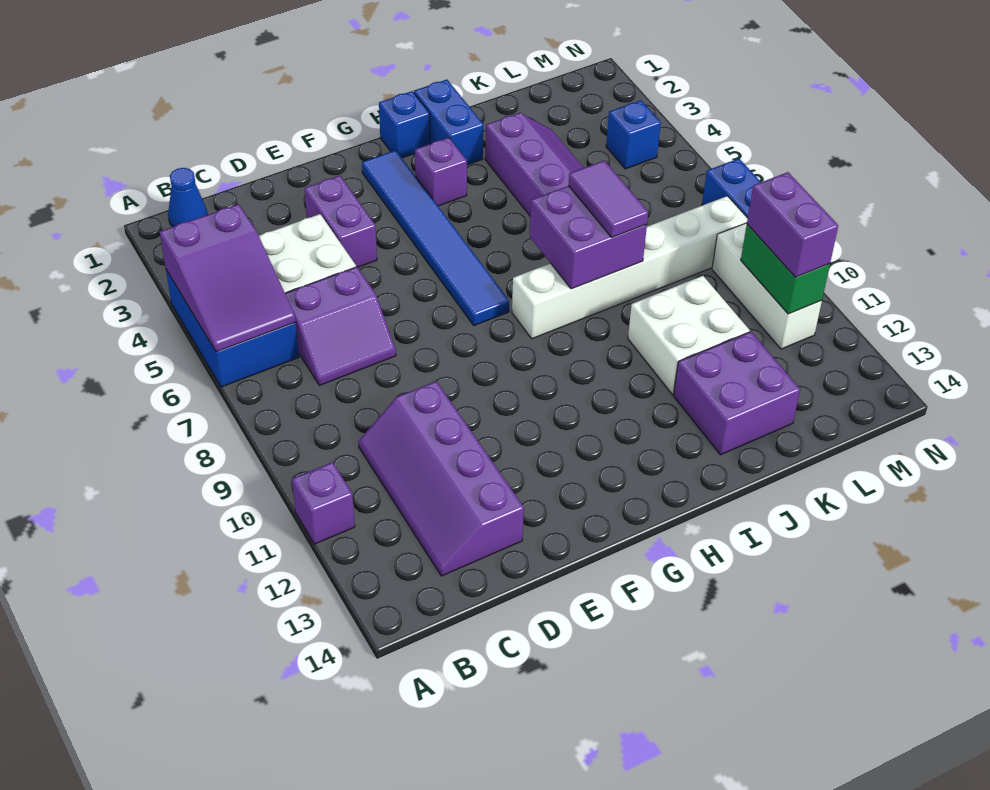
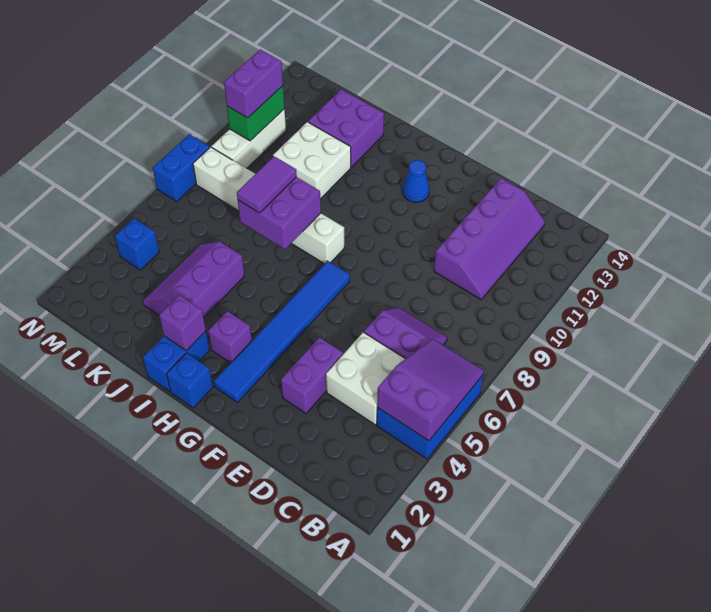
purple 1x1 brick [292,462,355,544] -> purple 1x1 brick moved to [159,295,206,351]
blue 1x1 cone [168,168,207,227] -> blue 1x1 cone moved to [403,160,429,202]

